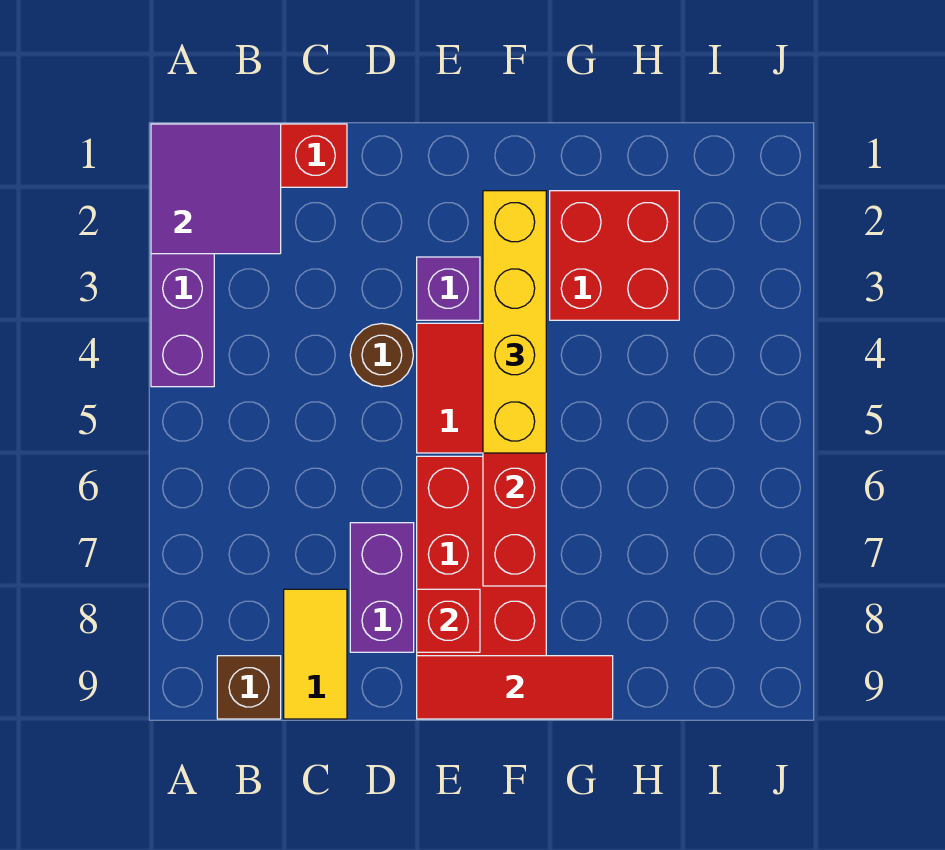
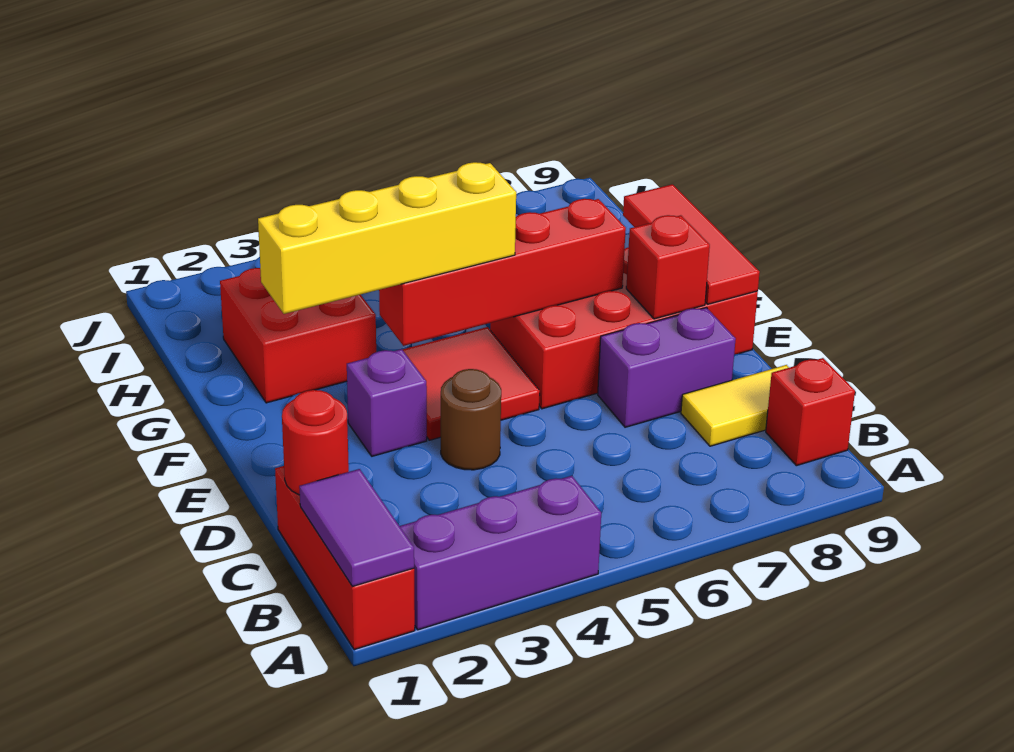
purple 2x2 tile [151,124,281,254] -> purple 1x2 tile [299,469,414,587]
brown 1x1 brick [217,656,281,719] -> red 1x1 brick [766,358,855,466]
none -> red 1x1 round brick [282,390,349,495]

